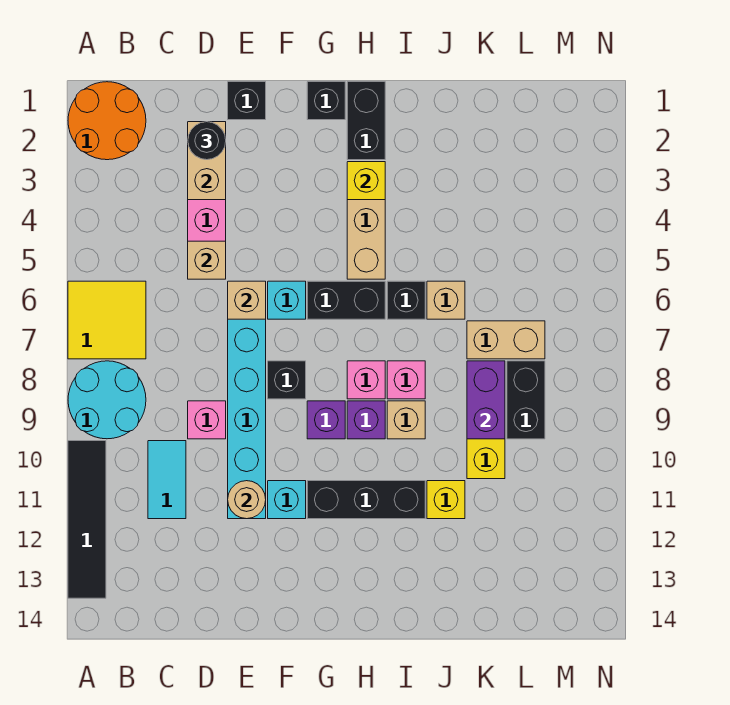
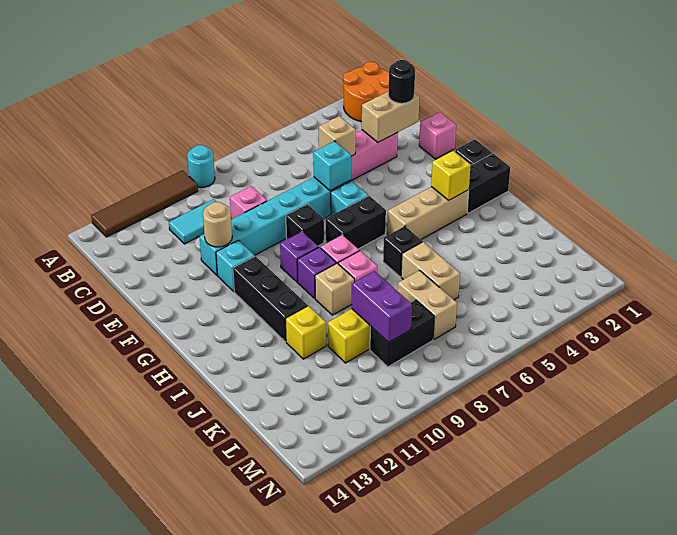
yellow 2x2 tile [68,281,146,359] -> none
cyan 2x2 round brick [68,361,146,439] -> cyan 1x1 round brick [187,145,215,188]
black 1x4 tile [68,441,106,598] -> brown 1x4 tile [91,170,198,237]
black 1x1 brick [228,82,266,120] -> pink 1x1 brick [419,112,456,159]
tan 1x1 brick [228,281,266,319] -> cyan 1x1 brick [313,141,351,191]
black 1x2 brick [307,281,385,319] -> black 1x2 brick turned to [326,196,386,249]
tan 1x1 brick [427,281,465,319] -> tan 1x2 brick [401,242,460,300]
purple 1x2 brick [467,361,505,439] -> purple 1x2 brick turned to [352,271,412,342]

